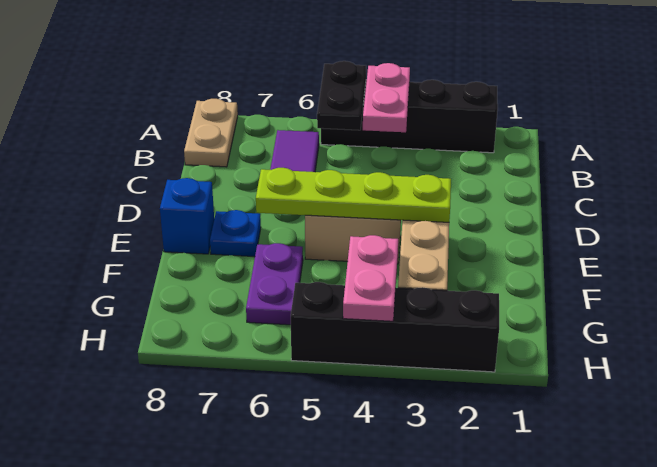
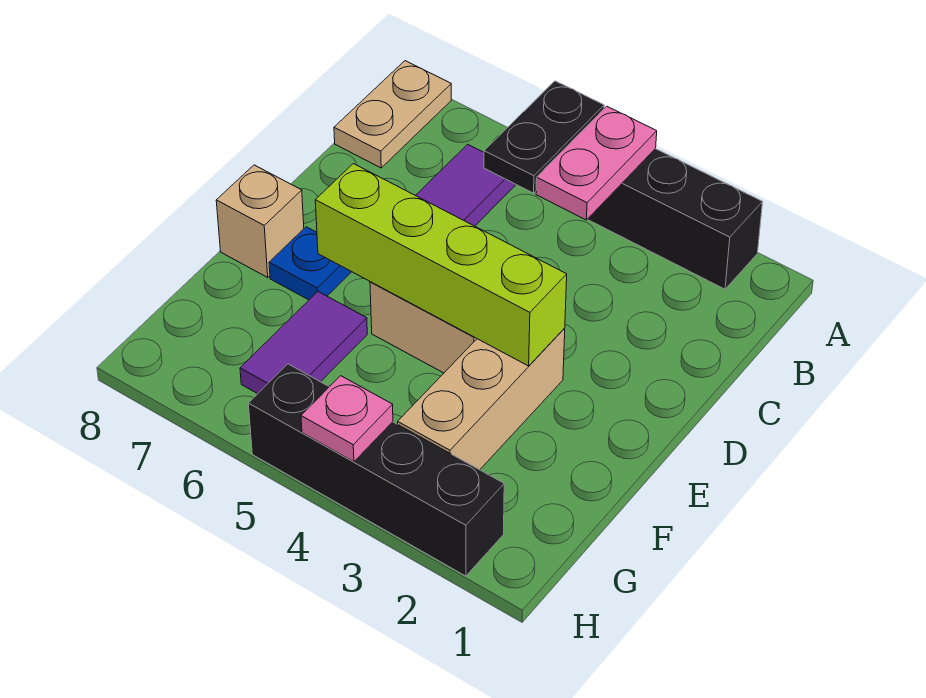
lime 1x4 plate [256,168,451,222] -> lime 1x4 brick [315,164,567,366]
blue 1x1 brick [160,178,214,254] -> tan 1x1 brick [216,165,304,277]
purple 1x2 plate [246,243,303,325] -> purple 1x2 tile [240,292,367,394]
pink 1x2 plate [343,235,398,321] -> pink 1x1 plate [301,376,393,462]

